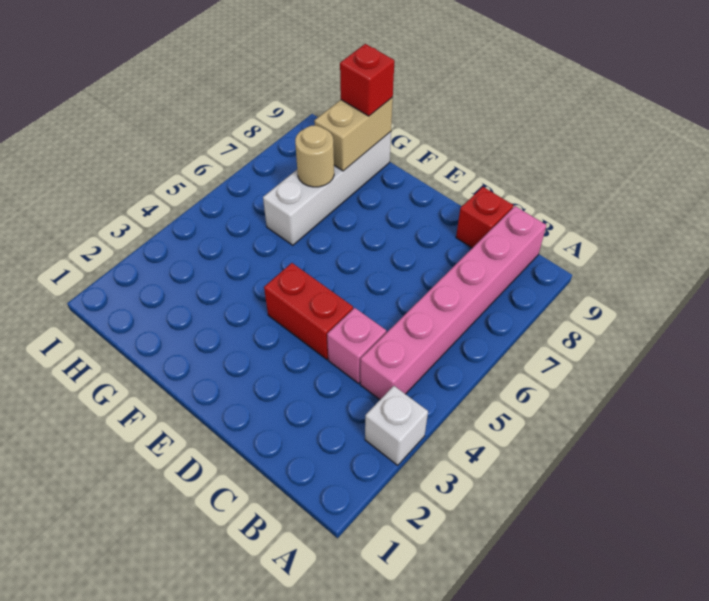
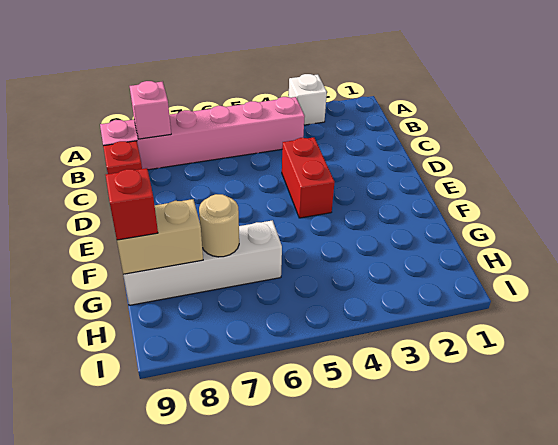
pink 1x1 brick [327,308,386,383] -> pink 1x1 brick moved to [130,81,171,139]

